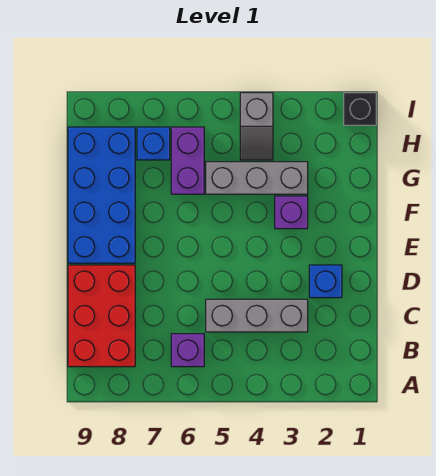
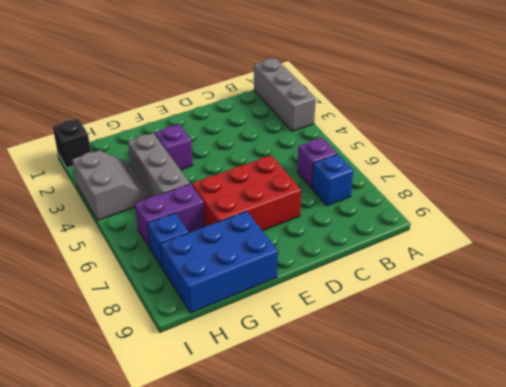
red 2x3 brick [68,265,135,367] -> red 2x3 brick moved to [192,155,301,231]
grey 1x3 brick [206,299,308,332] -> grey 1x3 brick moved to [254,58,316,131]
blue 1x1 brick [309,265,342,298] -> blue 1x1 brick moved to [312,154,353,206]
blue 2x4 brick [68,127,135,263] -> blue 2x3 brick [161,211,278,313]
grey 1x2 slope [240,93,273,160] -> grey 2x2 slope [72,150,151,220]

